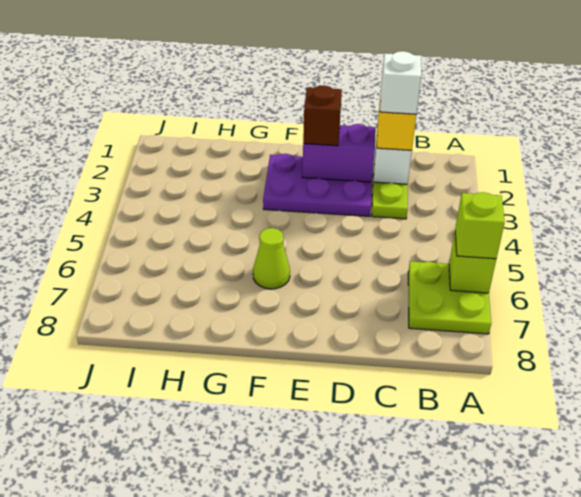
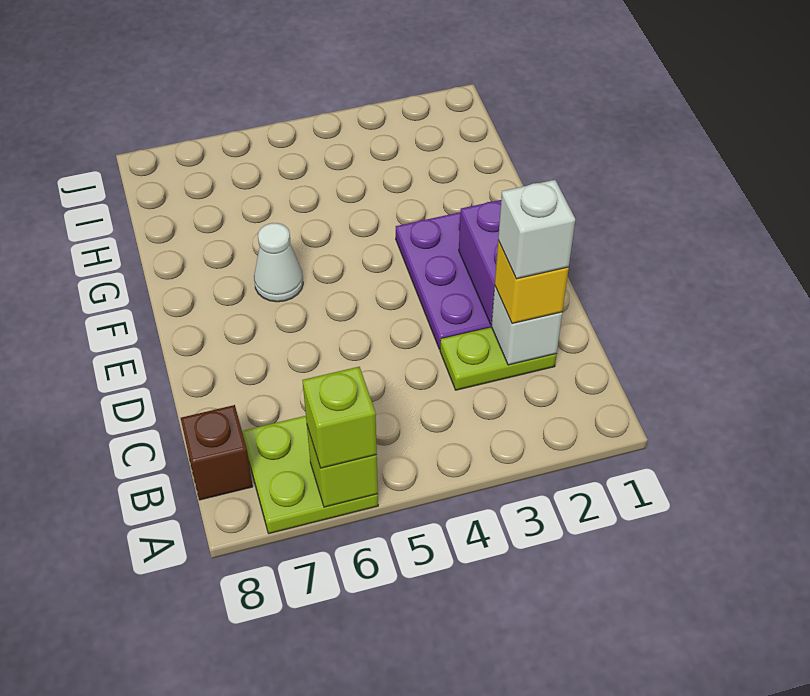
brown 1x1 brick [303,85,342,146] -> brown 1x1 brick moved to [181,405,253,500]
lime 1x1 cone [253,228,290,289] -> white 1x1 cone [254,223,303,302]

